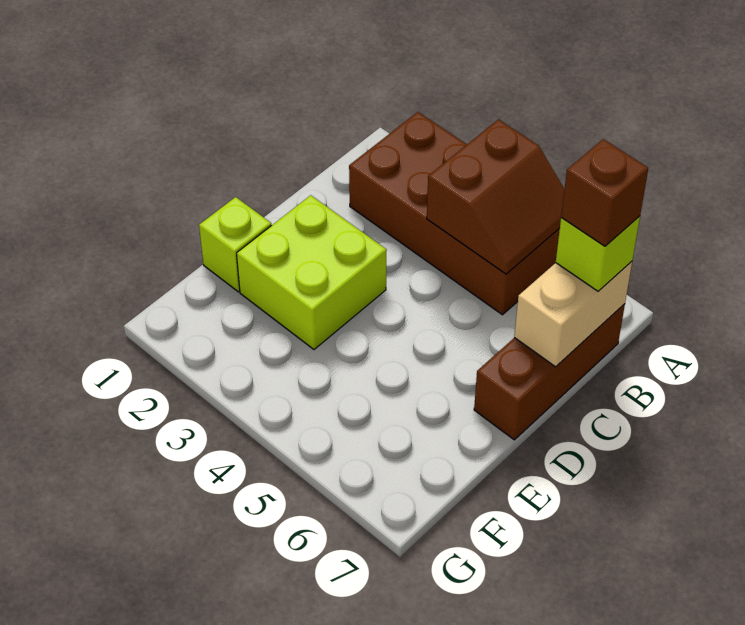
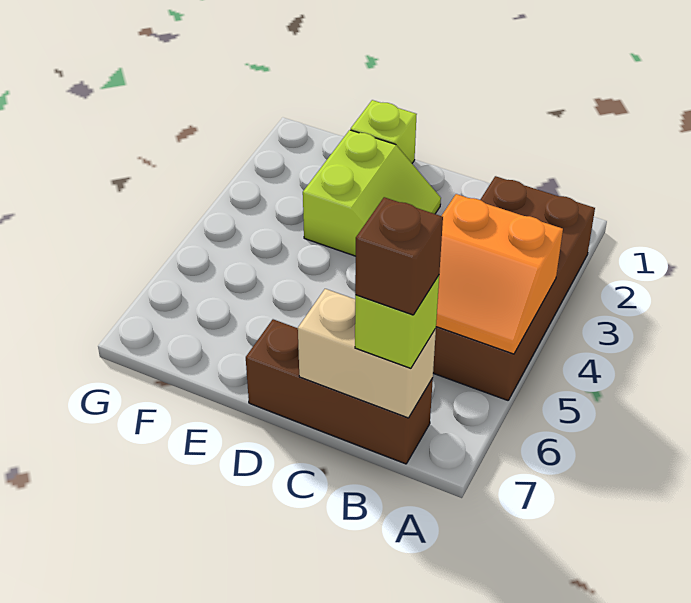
brown 2x2 slope [427,120,564,274] -> orange 2x2 slope [436,194,563,354]
lime 2x2 brick [237,195,387,349] -> lime 2x2 slope [303,130,441,256]

